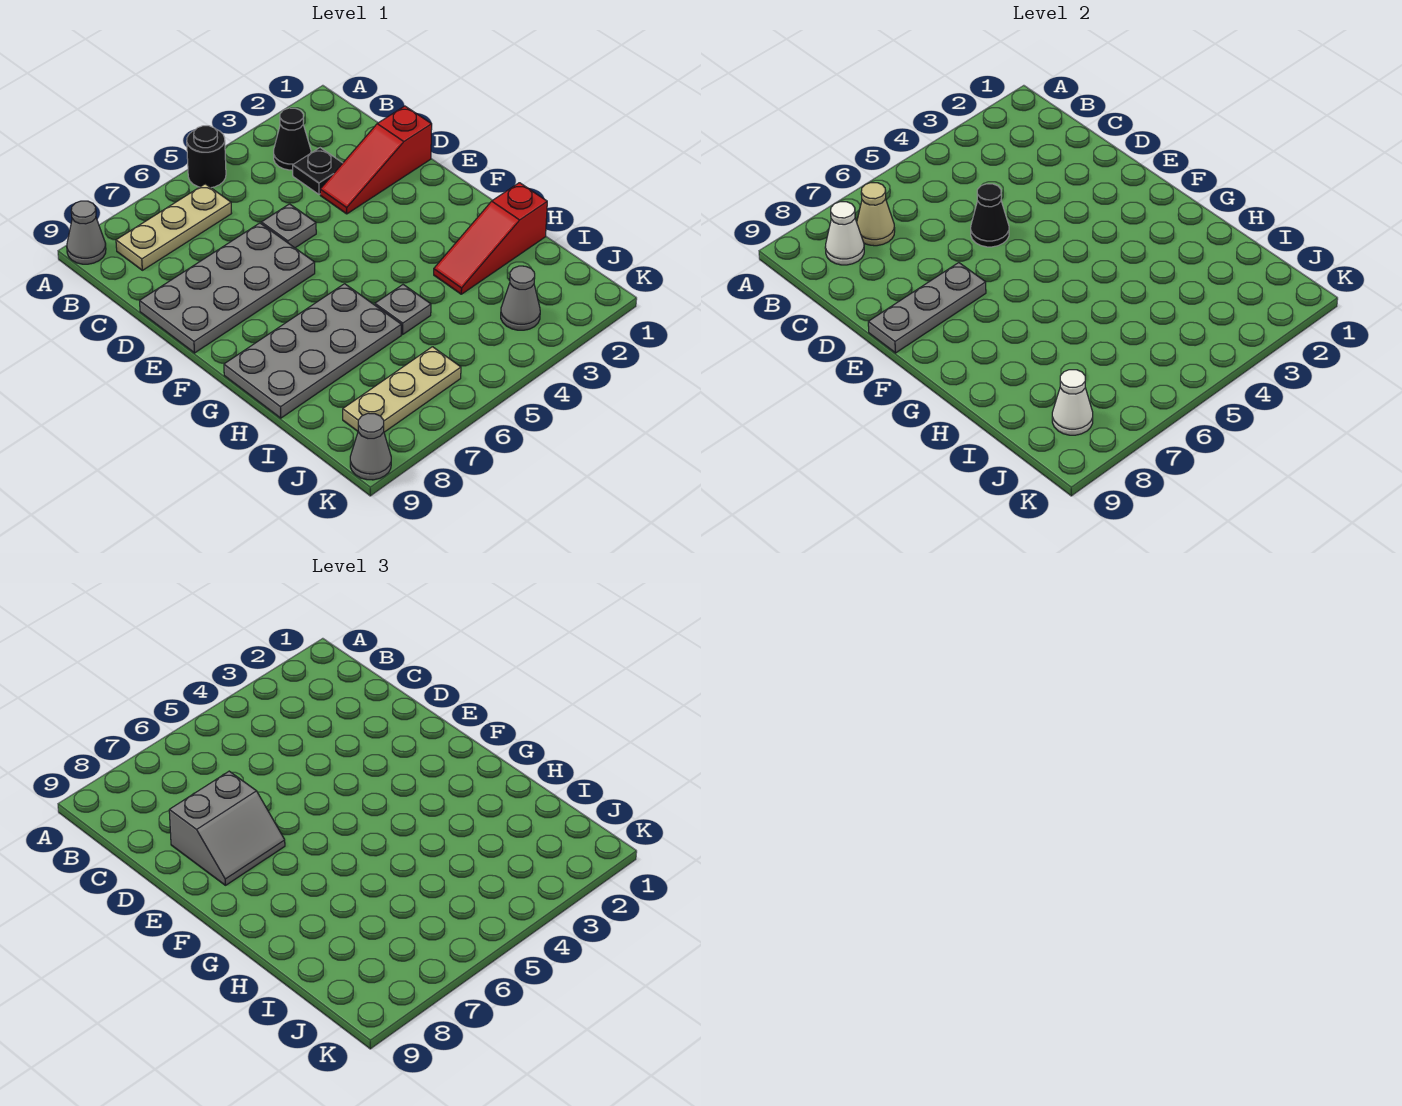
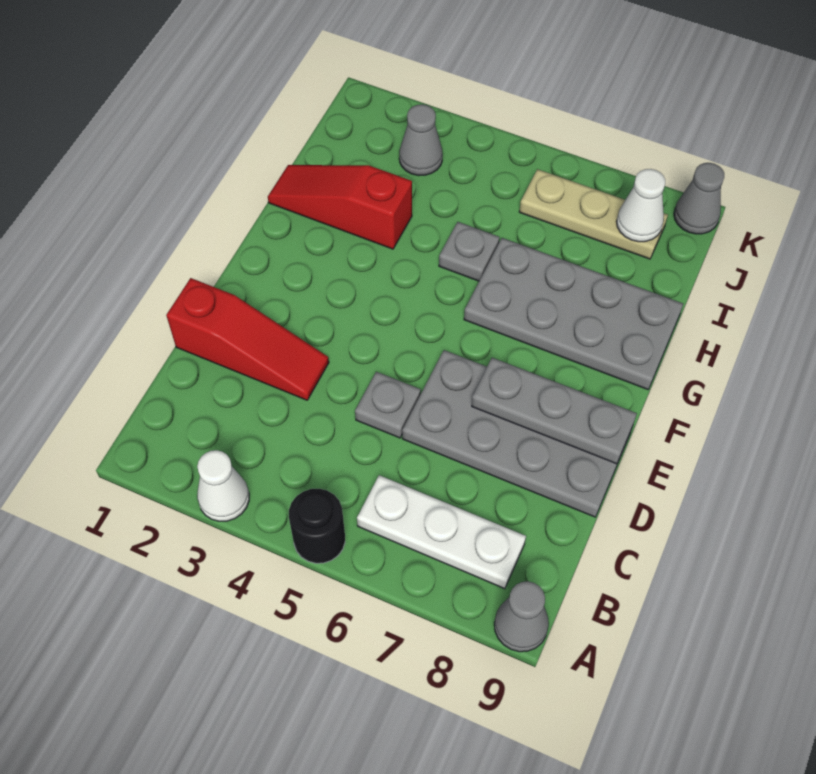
black 1x1 cone [274,108,311,170] -> none
tan 1x3 plate [116,184,232,270] -> white 1x3 plate [357,475,526,589]
tan 1x1 cone [857,183,895,246] -> none
white 1x1 cone [825,202,864,265] -> white 1x1 cone moved to [197,450,249,521]
black 1x1 plate [293,148,342,194] -> none
black 1x1 cone [971,184,1009,247] -> none
grey 2x2 slope [169,771,285,885] -> none
red 1x3 slope [434,183,547,294] -> red 1x3 slope turned to [268,165,412,249]

